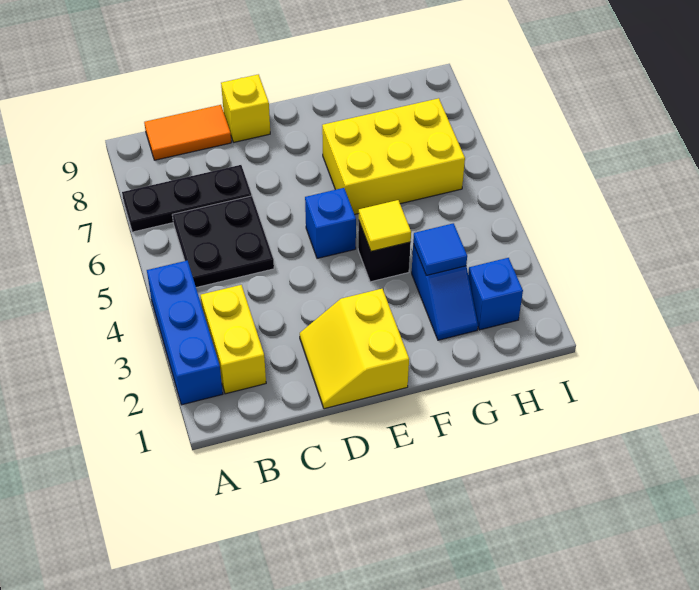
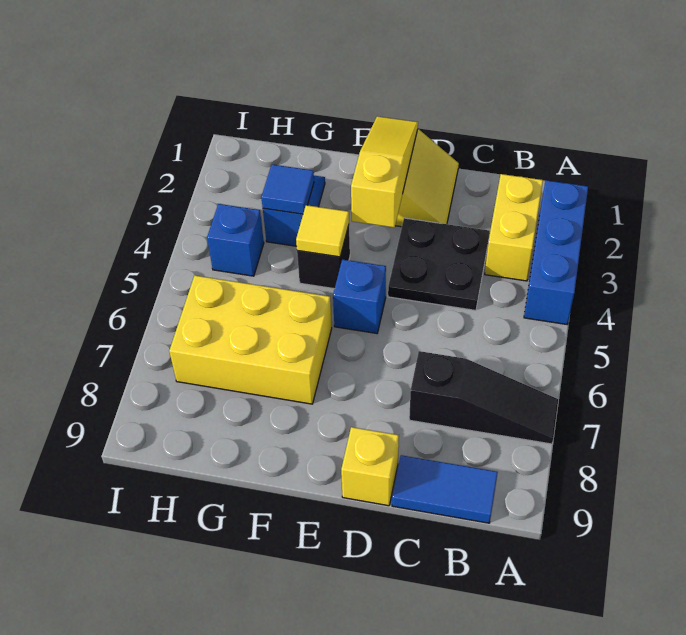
black 1x3 plate [122,165,252,232] -> black 1x3 slope [409,351,558,444]
black 2x2 plate [173,196,274,288] -> black 2x2 plate moved to [388,218,490,310]
orange 1x2 tile [144,105,231,160] -> blue 1x2 tile [392,455,498,523]
none -> yellow 1x3 slope [351,116,418,228]
blue 1x1 brick [468,258,523,330] -> blue 1x1 brick moved to [207,204,264,276]

